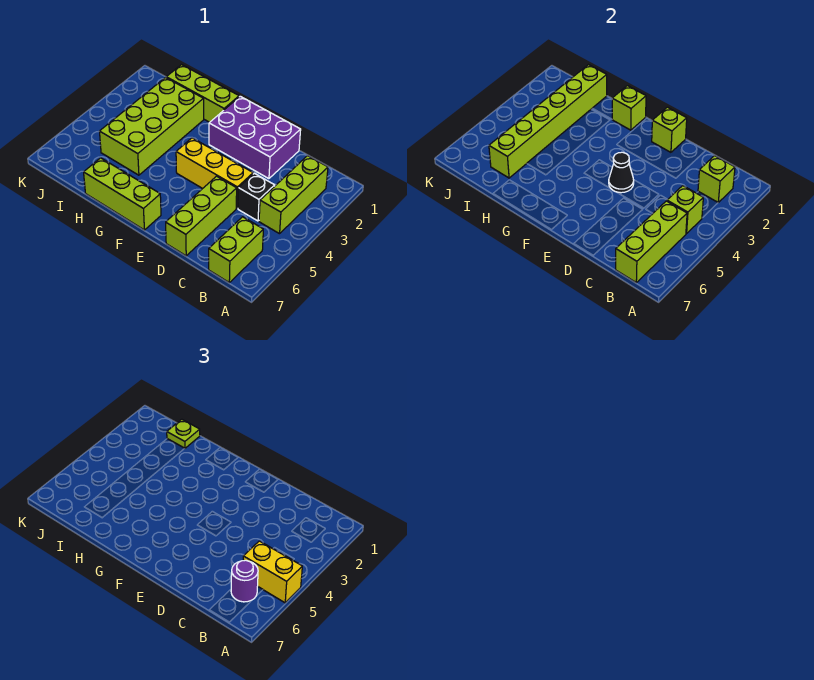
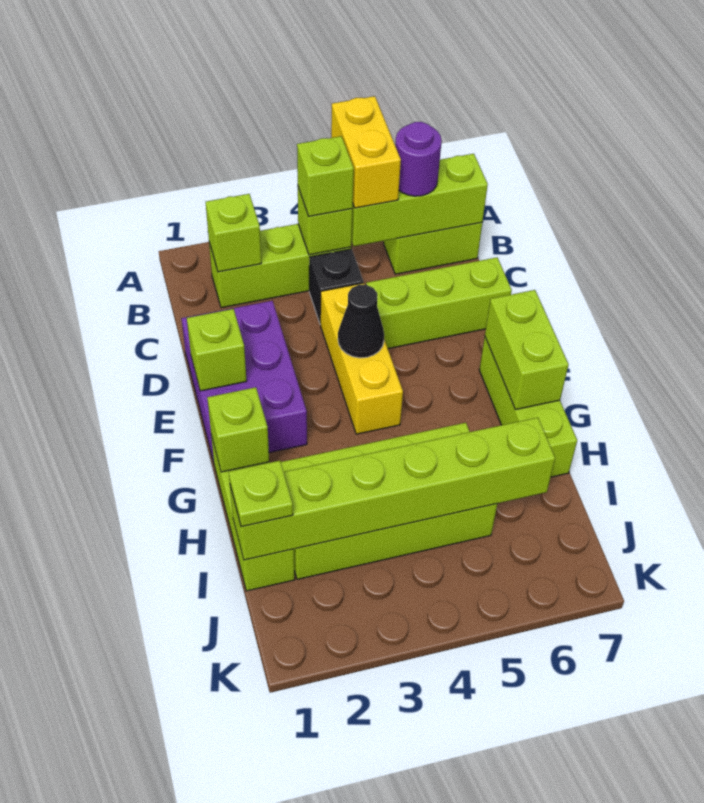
none -> lime 1x1 brick [297,136,354,216]
none -> lime 1x2 brick [485,290,569,410]

